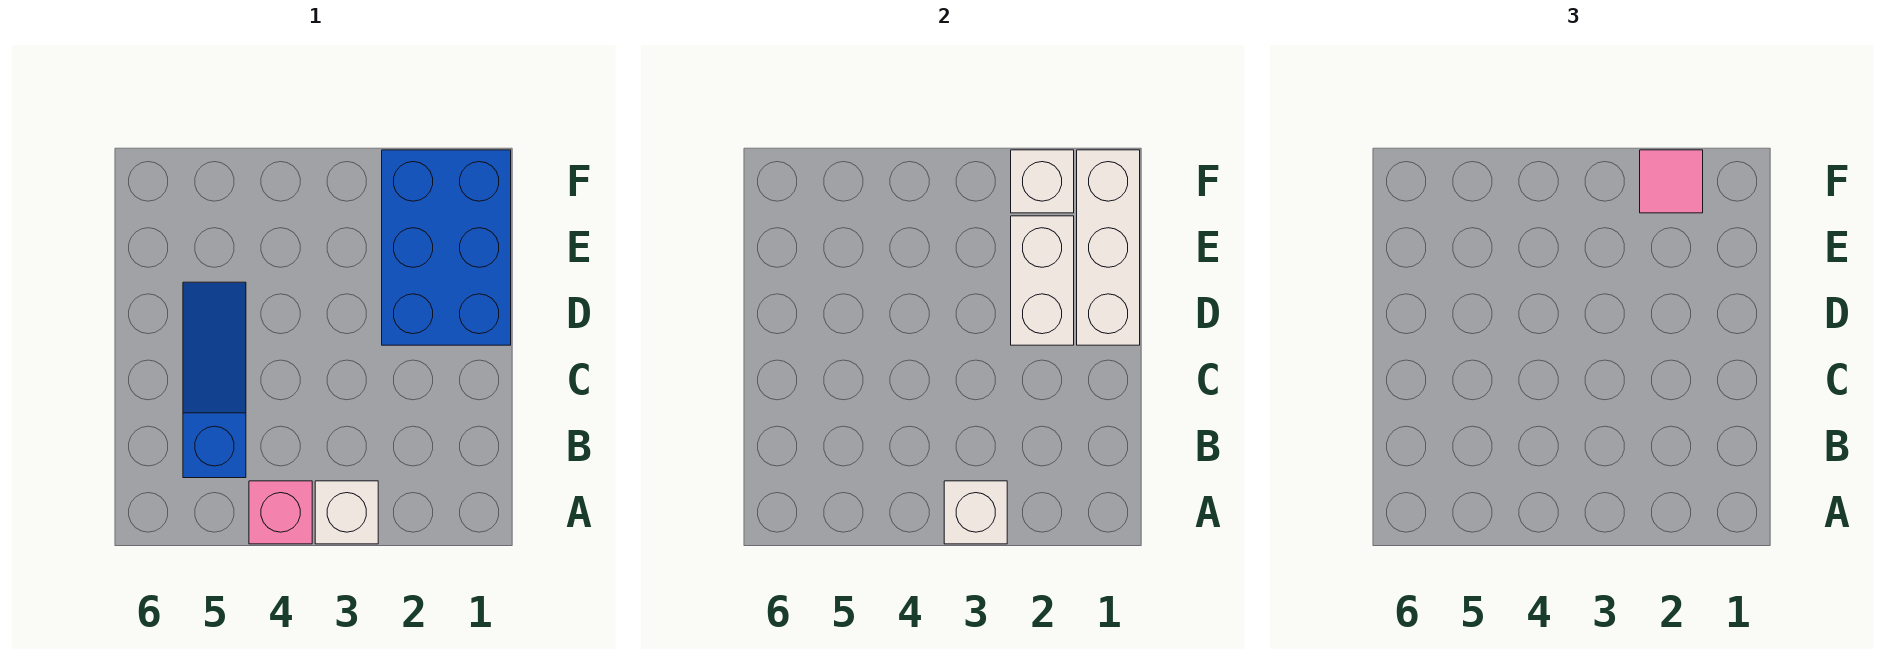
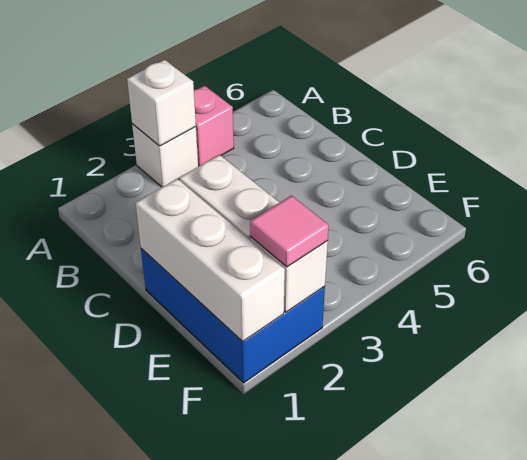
blue 1x3 slope [183,282,246,478] -> none

